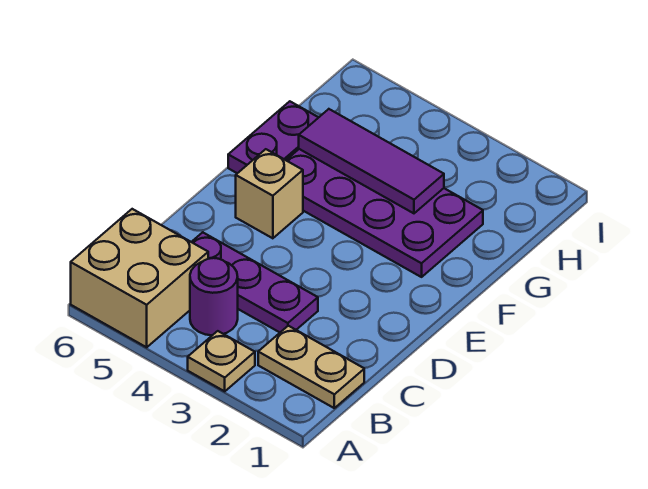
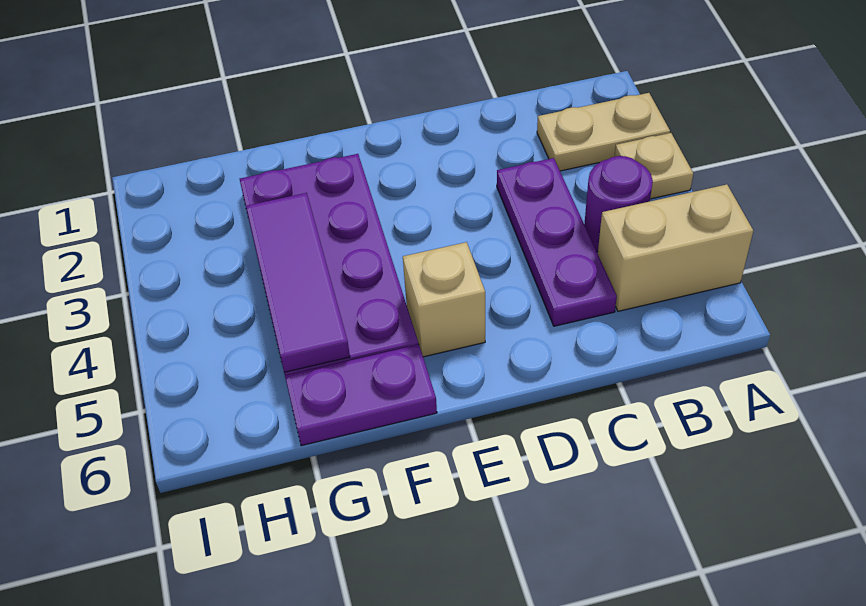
tan 2x2 brick [71,209,209,347] -> tan 1x2 brick [598,184,753,311]
tan 1x2 plate [258,326,364,408] -> tan 1x2 plate turned to [537,93,670,171]

